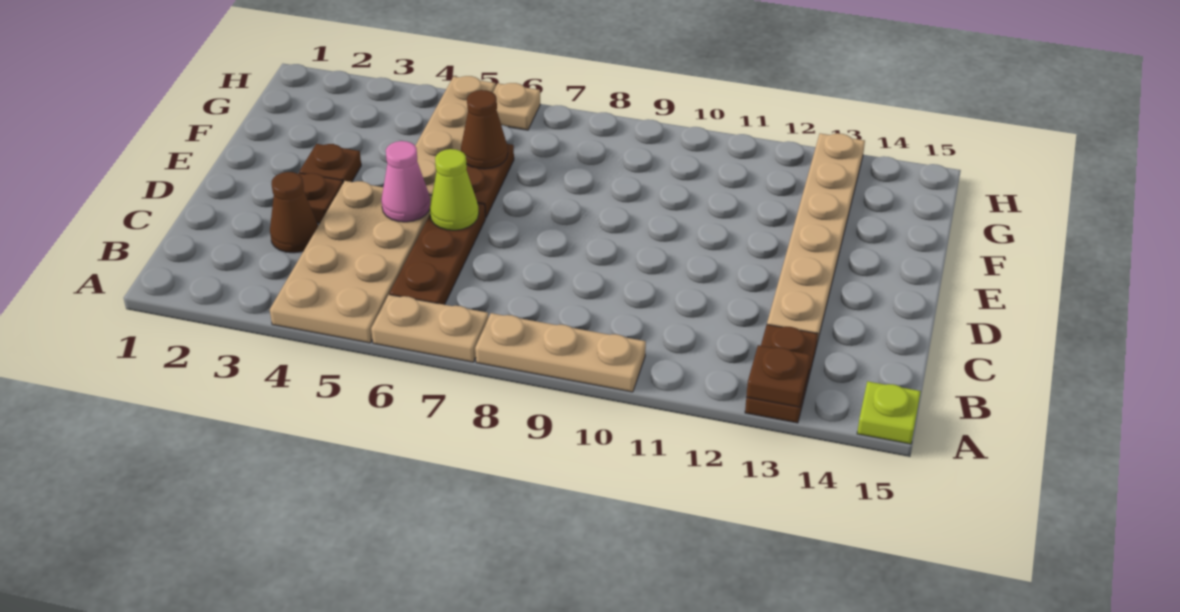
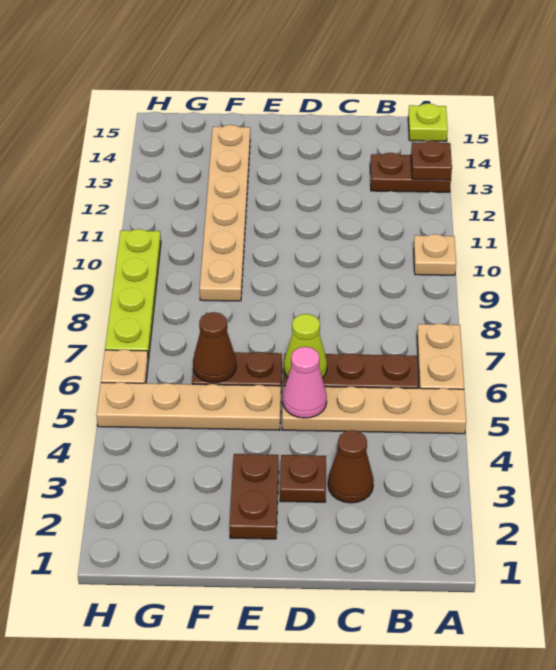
tan 2x4 plate [270,181,432,343] -> tan 1x4 plate [282,386,466,434]
tan 1x3 plate [475,313,646,392] -> tan 1x1 plate [414,234,456,275]
tan 1x6 plate [767,133,865,347] -> tan 1x6 plate turned to [200,125,250,301]
brown 1x1 plate [299,144,361,183] -> brown 1x2 plate [230,454,279,539]
none -> lime 1x4 plate [105,229,161,361]

